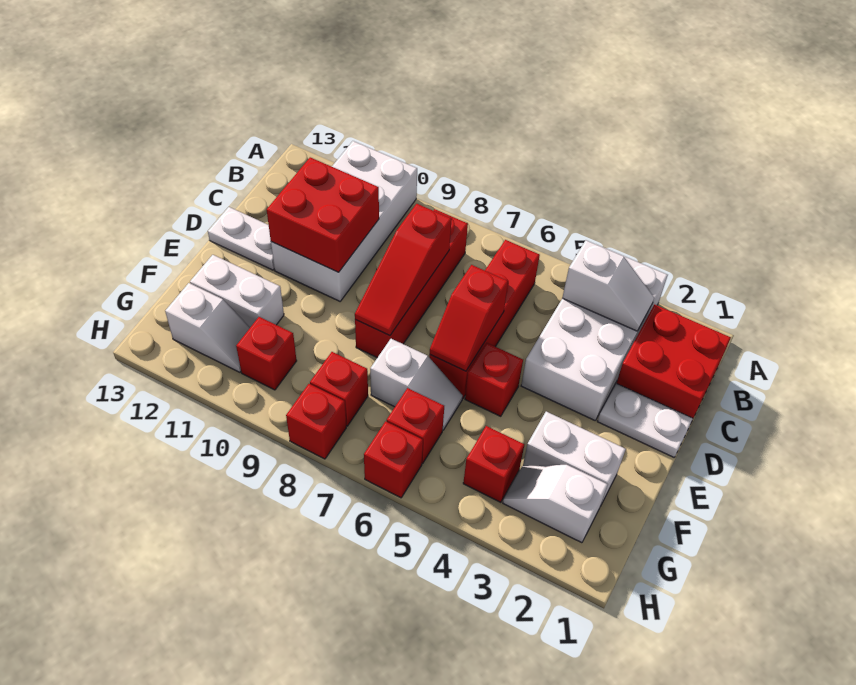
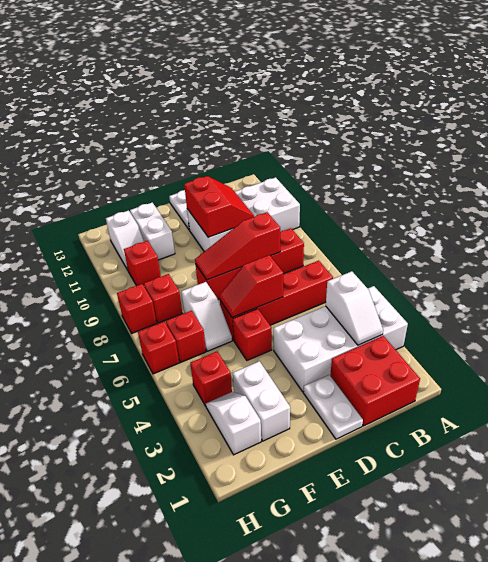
red 2x2 brick [267,157,379,272] -> red 2x2 slope [184,176,254,237]

